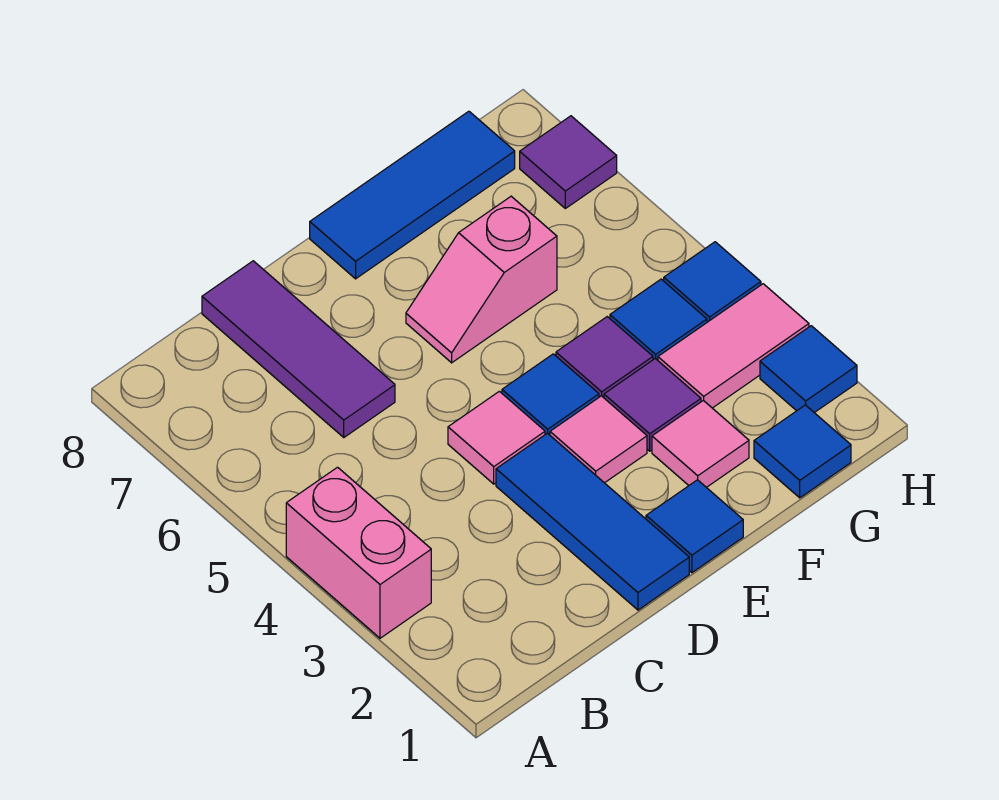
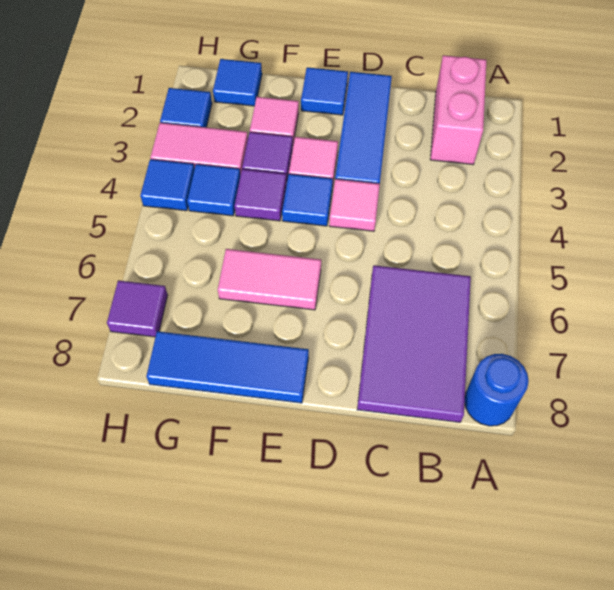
pink 1x2 brick [286,467,431,638] -> pink 1x2 brick moved to [430,55,487,165]
none -> blue 1x1 round brick [465,354,529,426]
purple 1x3 tile [202,261,395,437] -> purple 2x3 tile [357,265,471,422]
pink 1x2 slope [406,196,557,363] -> pink 1x2 tile [218,249,321,310]

